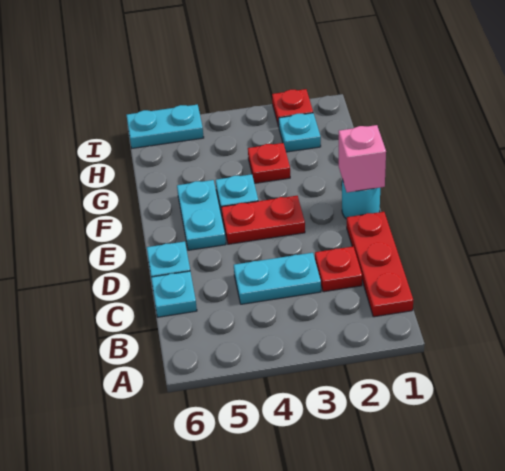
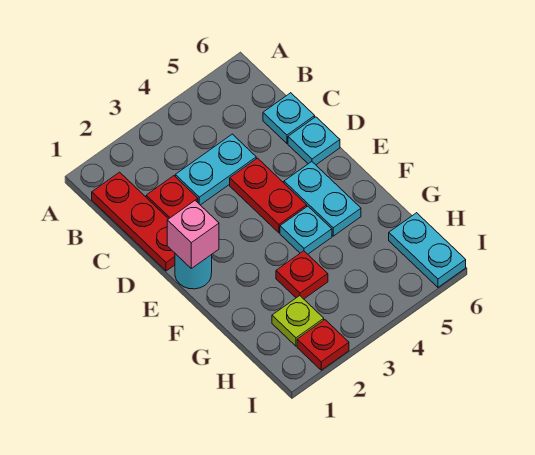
red 1x2 plate [221,196,305,244] -> red 1x2 plate turned to [230,158,307,233]
cyan 1x1 plate [279,113,321,152] -> lime 1x1 plate [272,296,324,346]
cyan 1x2 plate [126,105,204,148] -> cyan 1x2 plate turned to [389,213,466,287]

